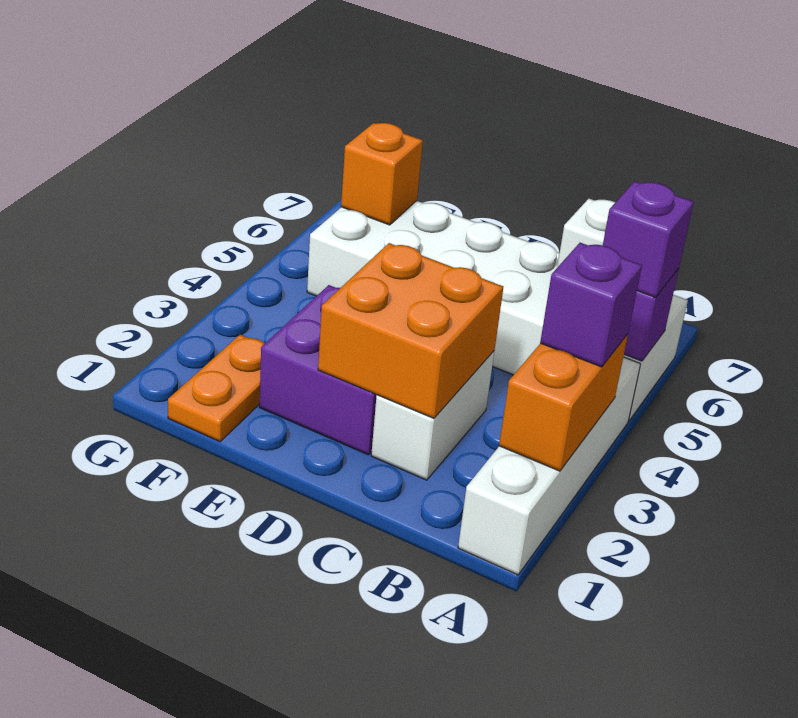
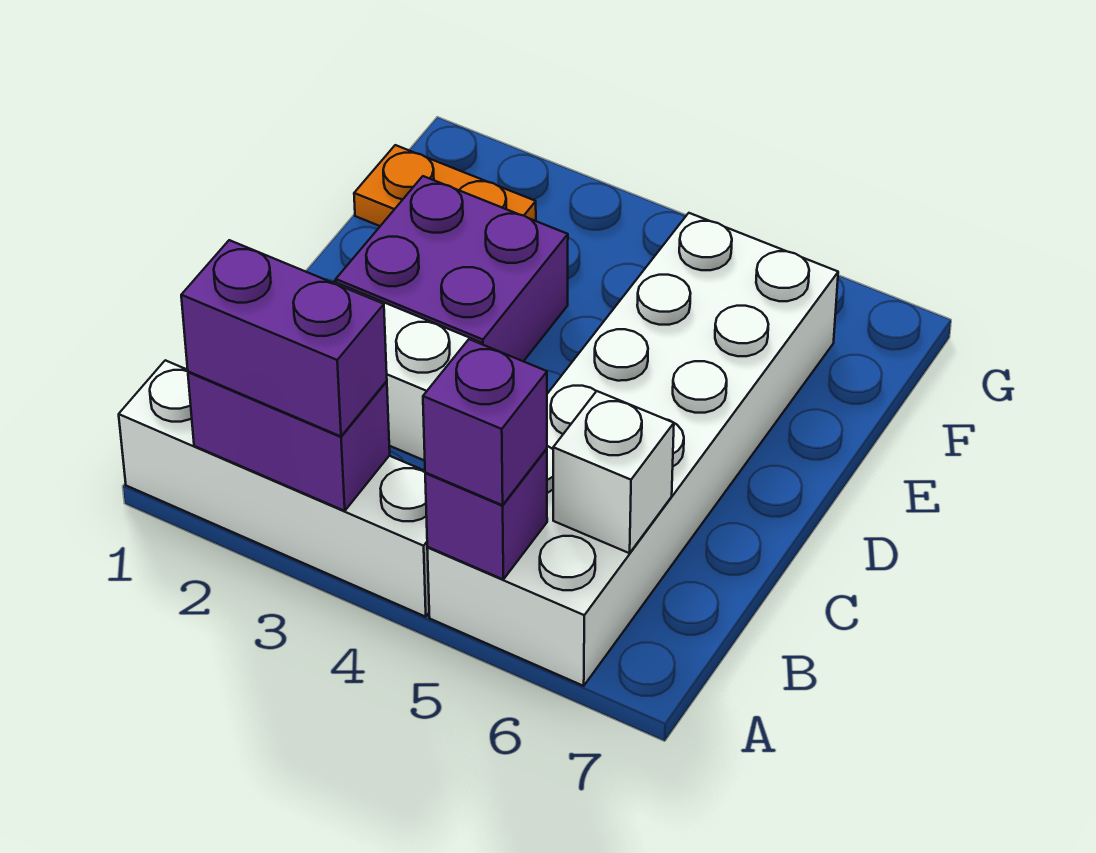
orange 1x2 brick [499,334,628,471] -> purple 1x2 brick [188,372,390,511]
purple 1x1 brick [540,243,642,367] -> purple 1x2 brick [181,240,387,436]
orange 2x2 brick [318,243,503,418] -> none
orange 1x1 brick [341,123,423,225] -> none

